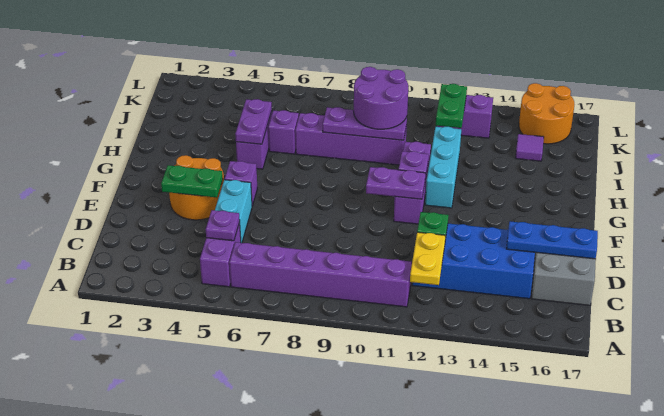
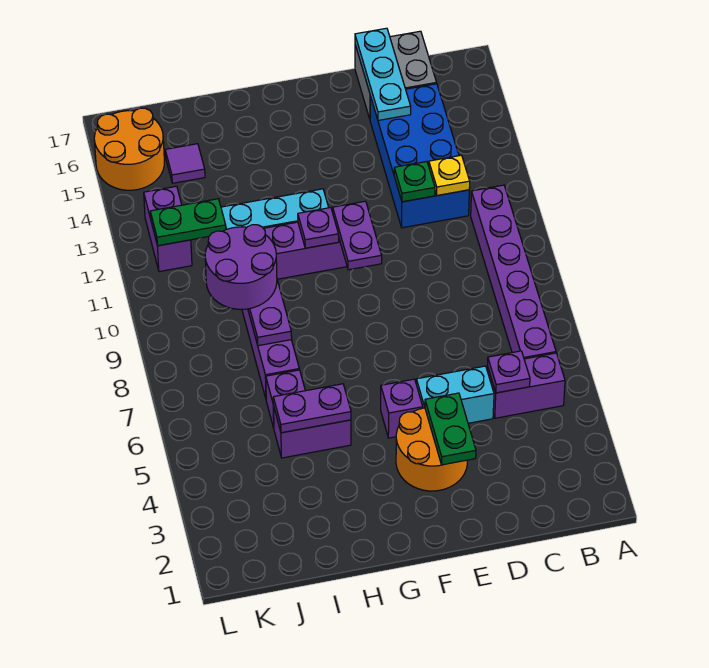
yellow 1x2 plate [410,232,446,285] -> yellow 1x1 plate [429,155,470,195]
blue 1x3 plate [506,221,598,259] -> cyan 1x3 plate [355,28,411,120]

